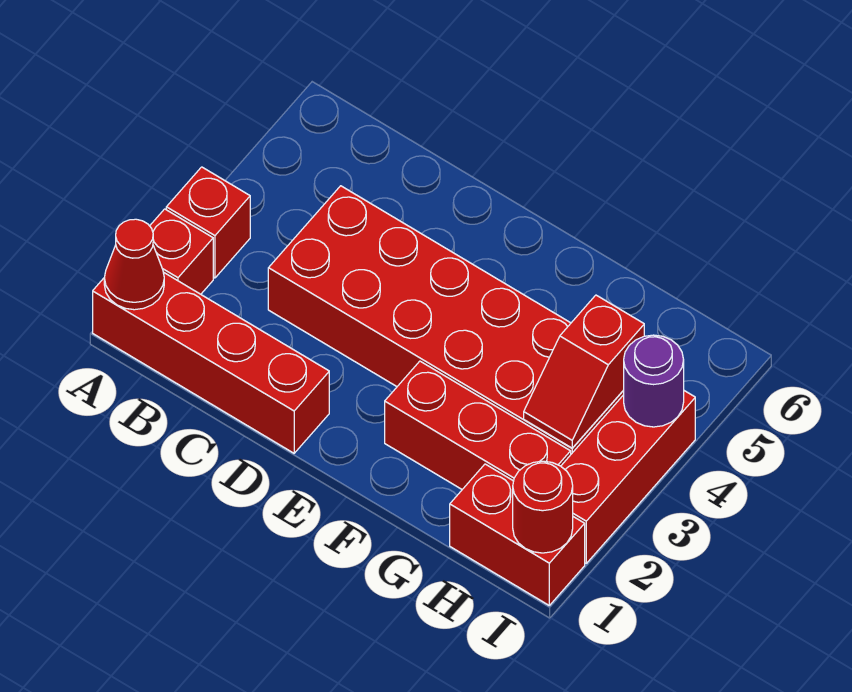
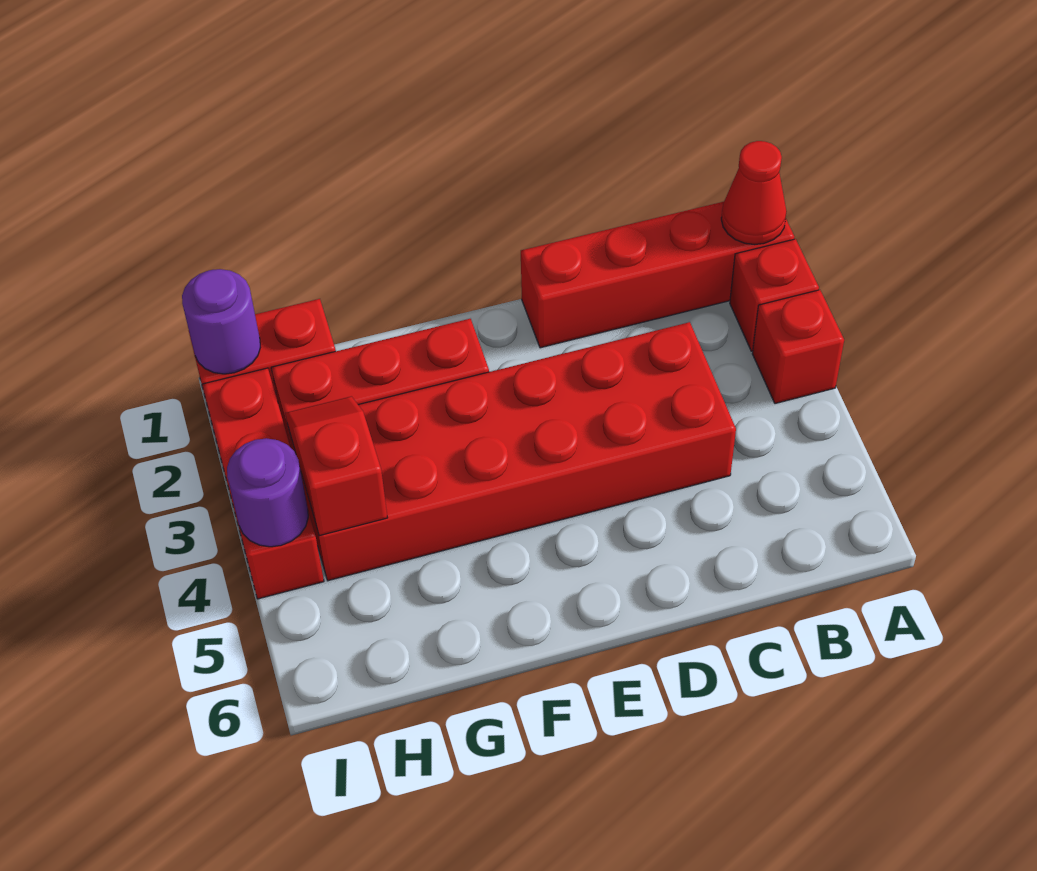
red 1x1 round brick [513,461,573,553] -> purple 1x1 round brick [182,269,260,374]

